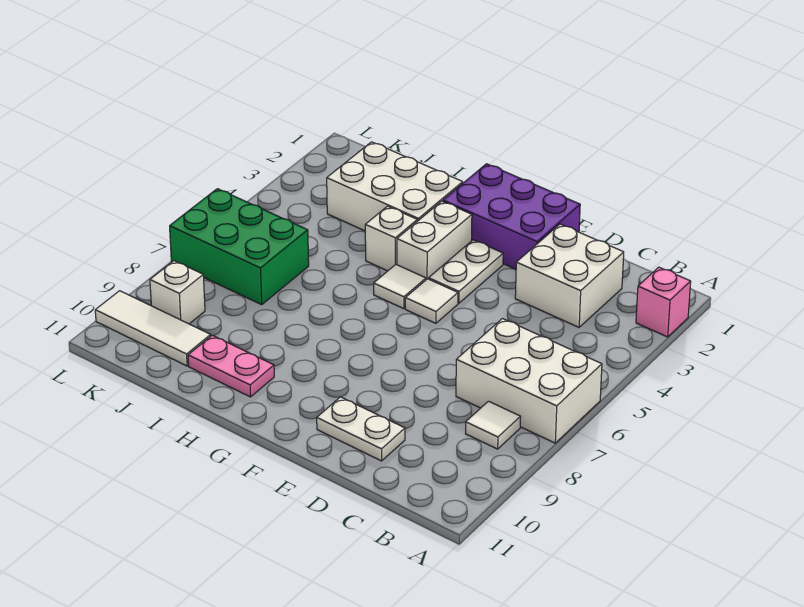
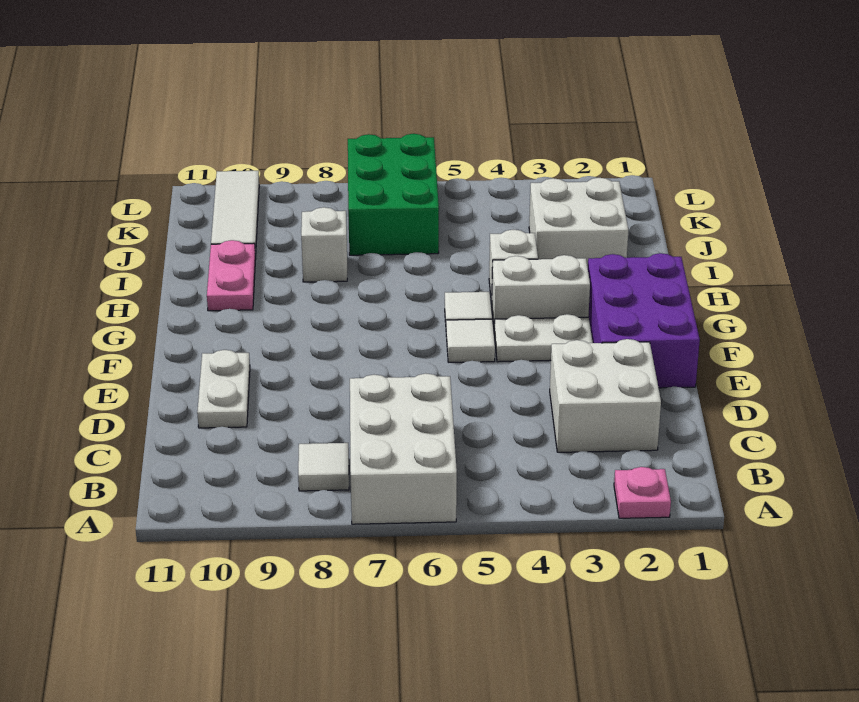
pink 1x1 brick [636,267,691,337] -> pink 1x1 plate [614,467,671,518]
white 2x3 brick [327,142,463,231] -> white 2x2 brick [529,178,628,268]
white 1x1 brick [150,261,205,324] -> white 1x1 brick moved to [301,207,347,282]

